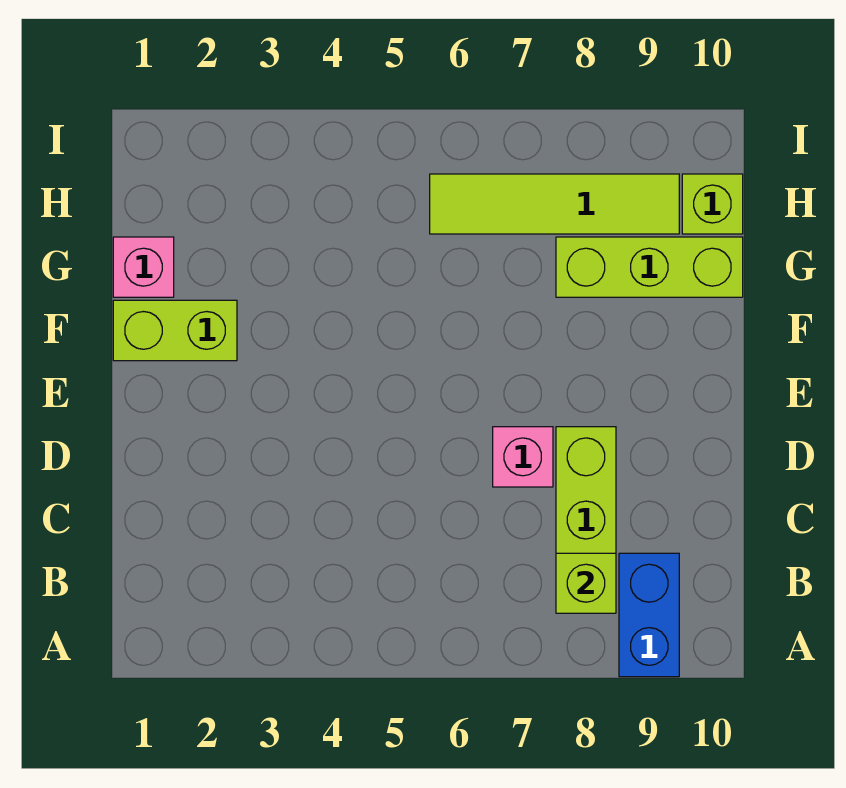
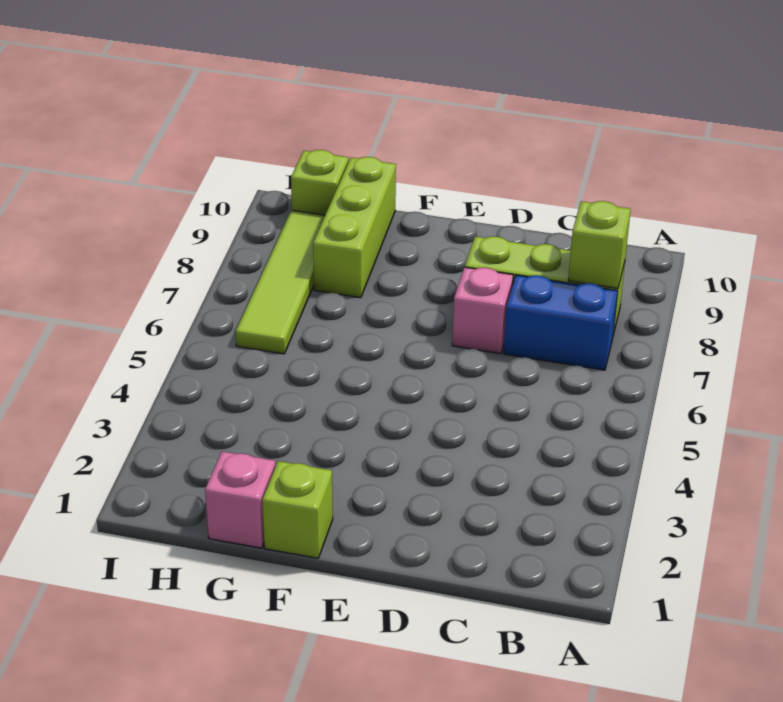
blue 1x2 brick [619,553,679,677] -> blue 1x2 brick moved to [504,275,618,370]
lime 1x2 brick [113,300,237,361] -> lime 1x1 brick [262,461,333,558]

